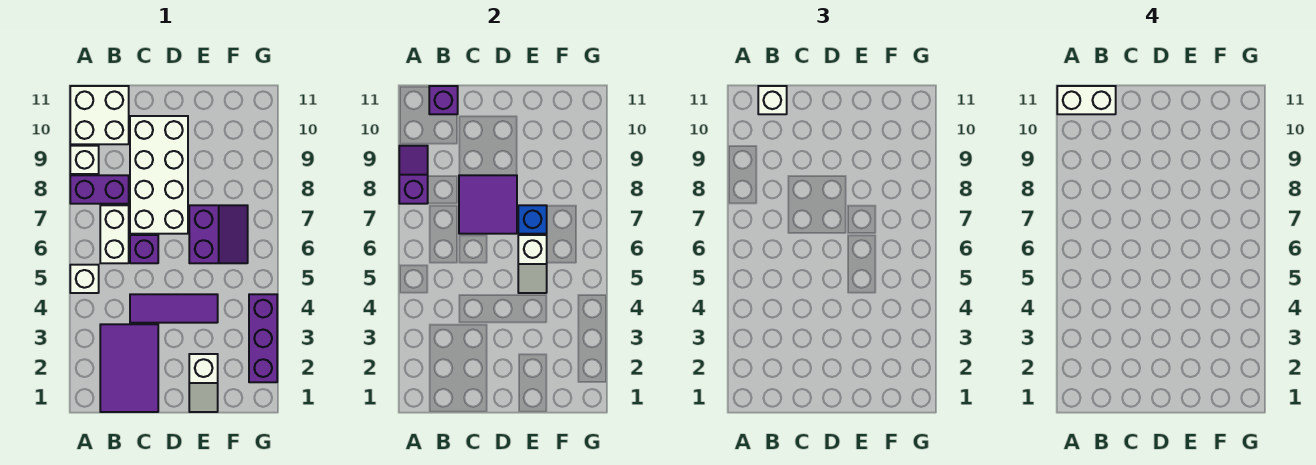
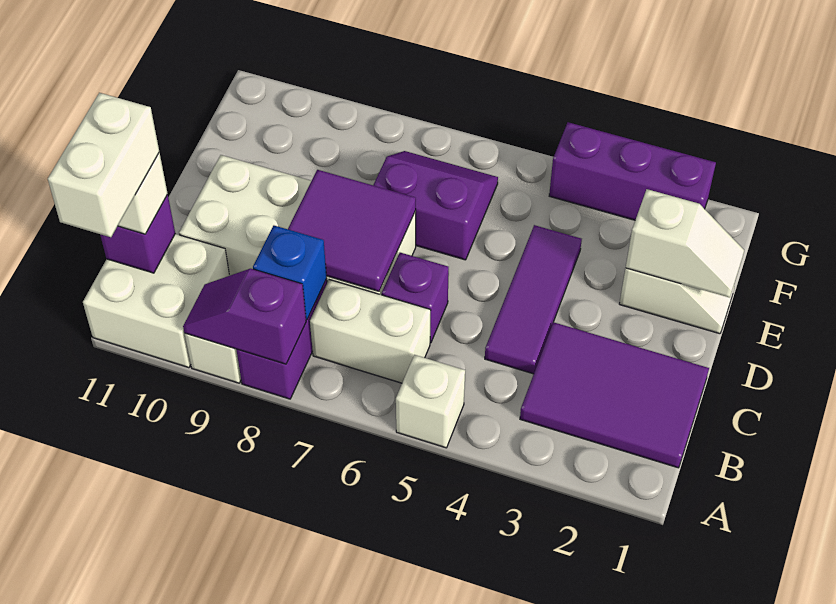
white 1x2 slope [518,235,547,293] -> white 1x2 slope moved to [626,189,744,298]
blue 1x1 brick [518,205,547,234] -> blue 1x1 brick moved to [253,226,327,319]

